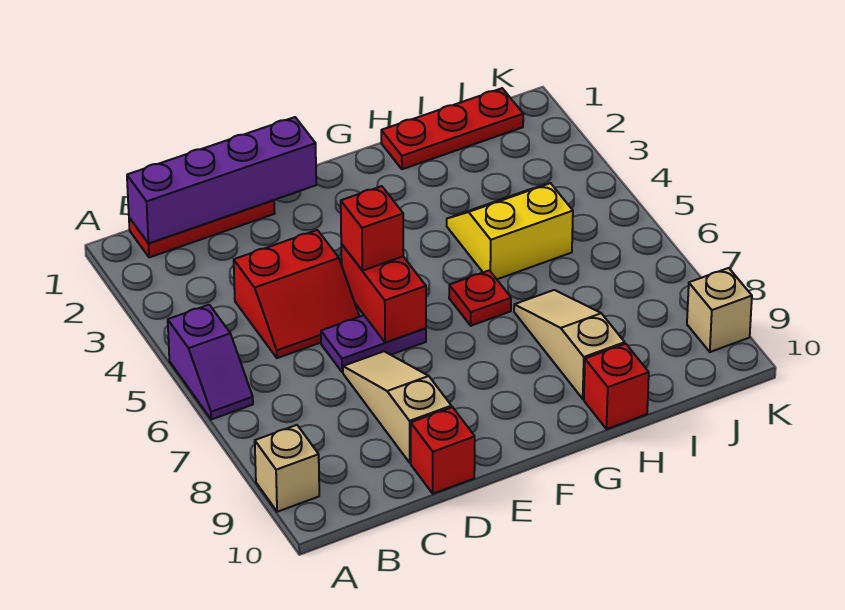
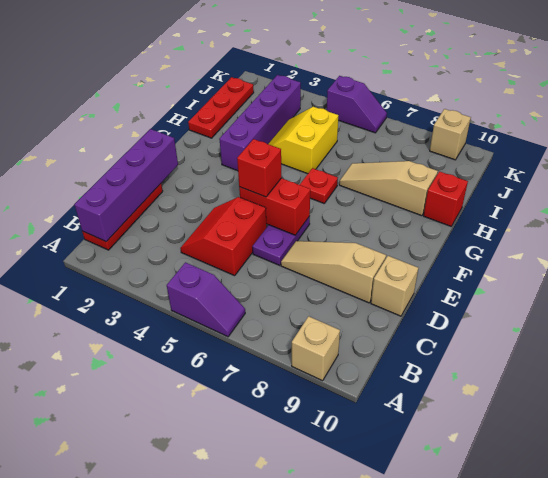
red 2x2 slope [234,230,359,358] -> red 2x2 slope turned to [180,197,267,276]
red 1x1 brick [411,407,475,494] -> tan 1x1 brick [371,256,418,316]
none -> purple 1x4 brick [219,75,301,171]
none -> purple 1x2 slope [327,76,387,133]

